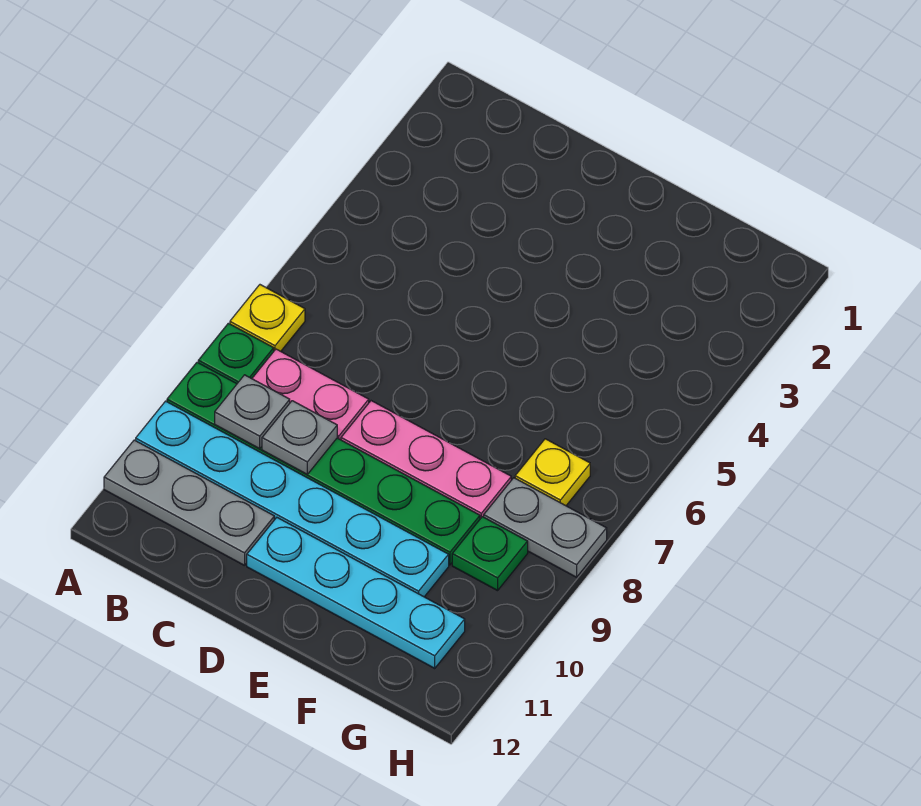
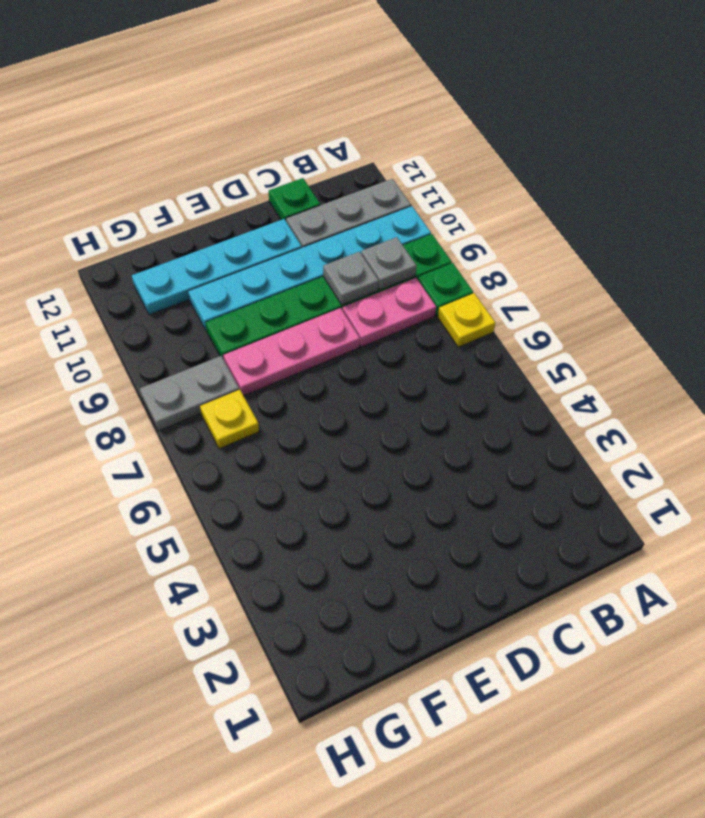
green 1x1 plate [452,517,528,591] -> green 1x1 plate moved to [269,178,320,221]

